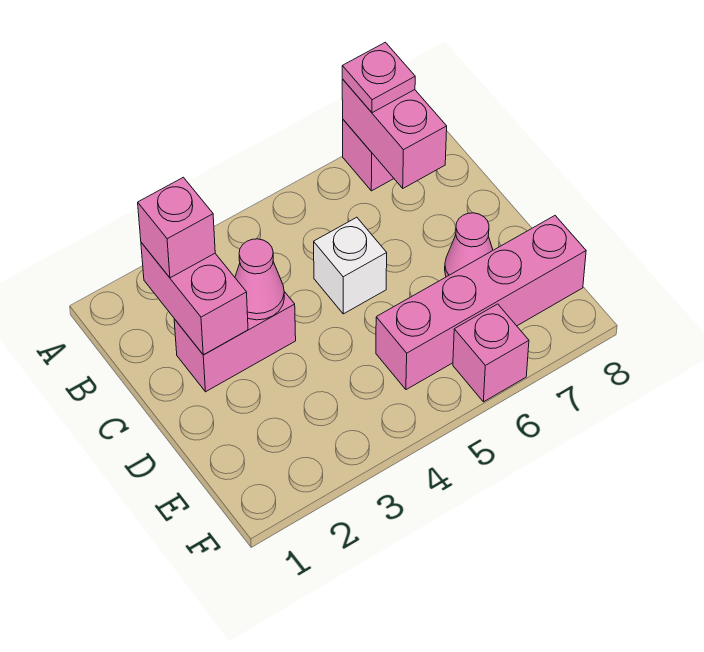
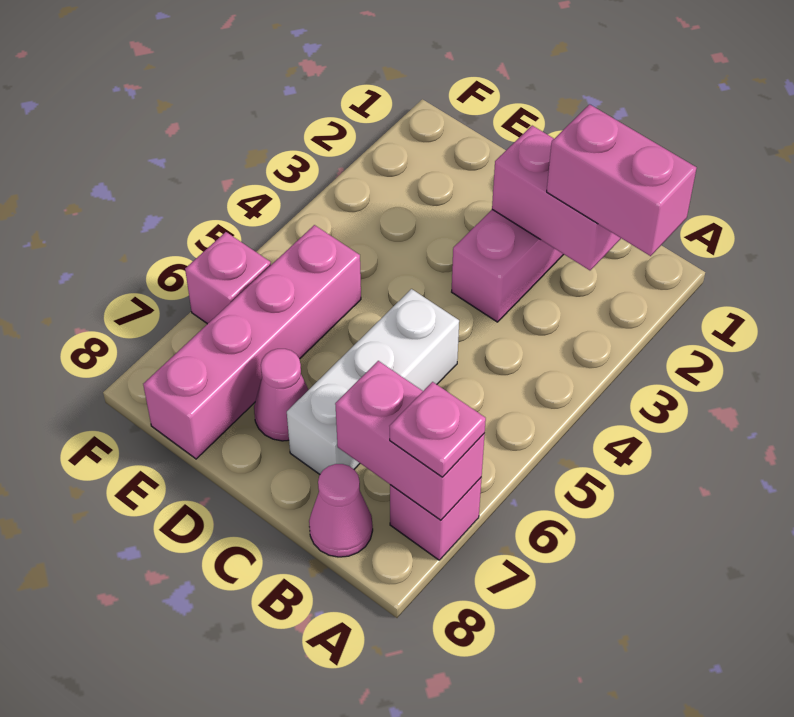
pink 1x1 brick [138,177,215,278] -> pink 1x2 brick [547,104,697,256]
pink 1x1 cone [235,239,284,320] -> pink 1x1 cone moved to [309,464,373,557]
white 1x1 brick [314,217,387,314] -> white 1x3 brick [287,289,459,474]

